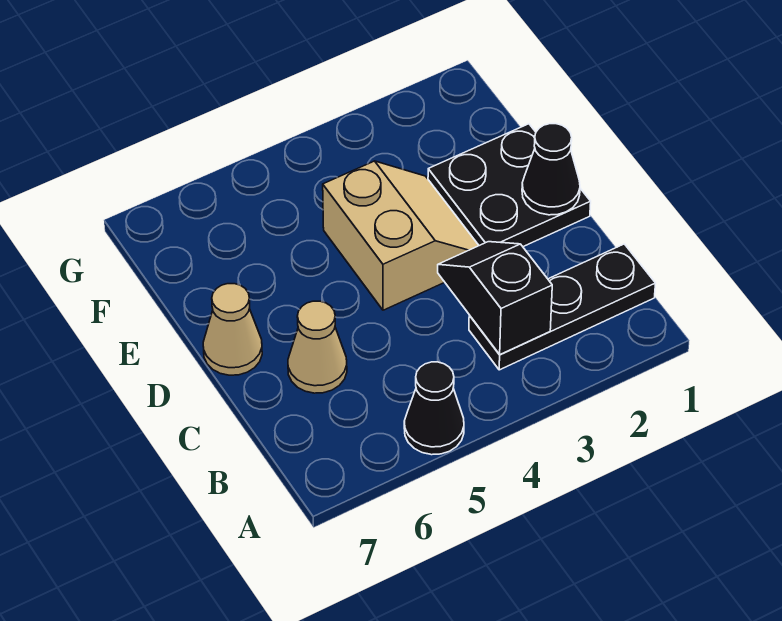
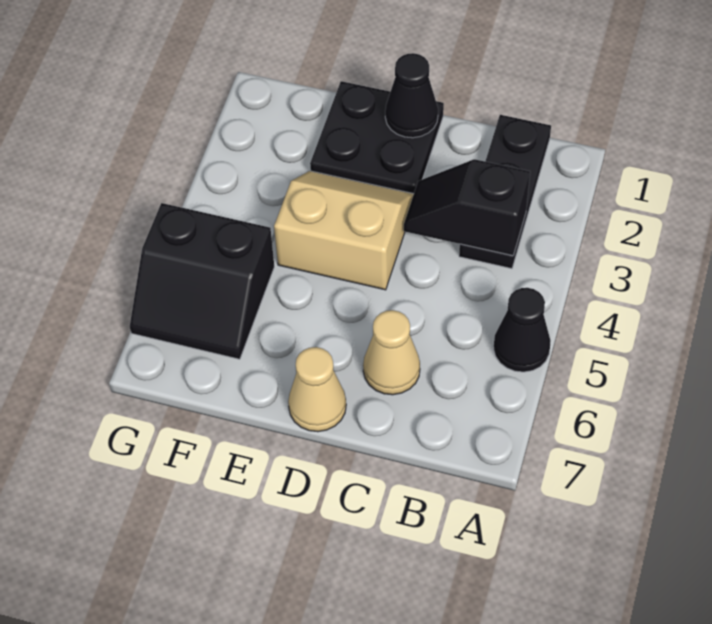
none -> black 2x2 slope [130,203,274,359]

